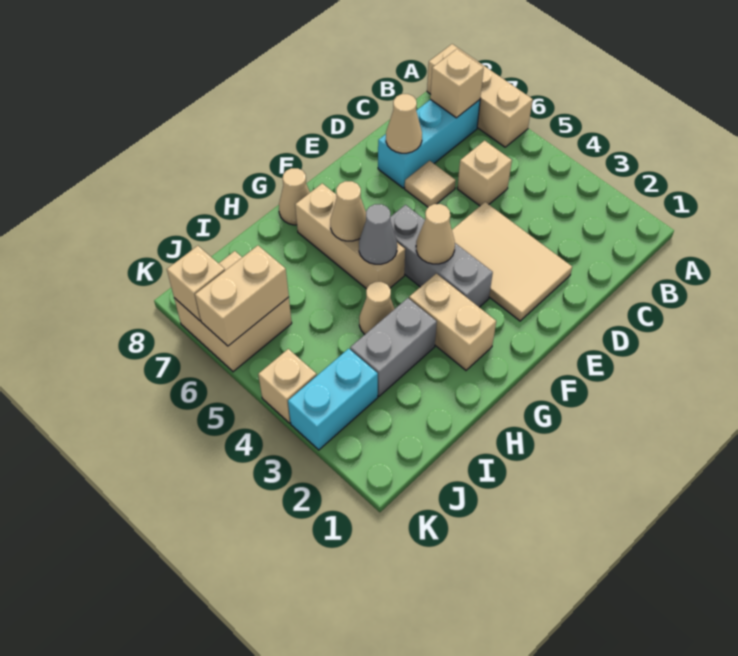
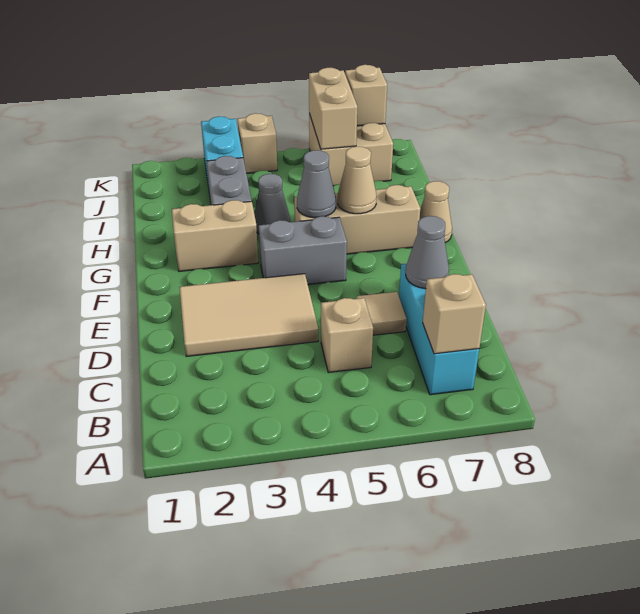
tan 1x3 brick [427,44,533,147] -> none
tan 1x1 cone [386,94,422,153] -> grey 1x1 cone [406,216,449,289]
grey 1x3 brick [390,205,493,307] -> grey 1x2 brick [259,216,347,285]
tan 1x1 cone [416,204,455,264] -> none
tan 1x1 cone [359,282,394,334] -> grey 1x1 cone [254,174,290,234]

